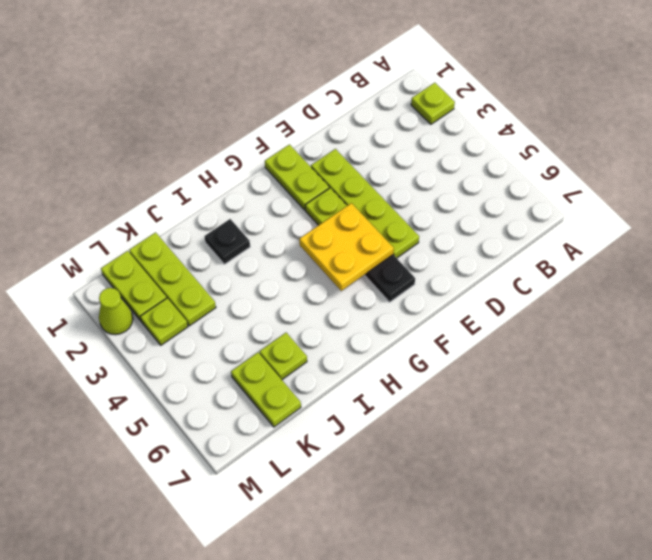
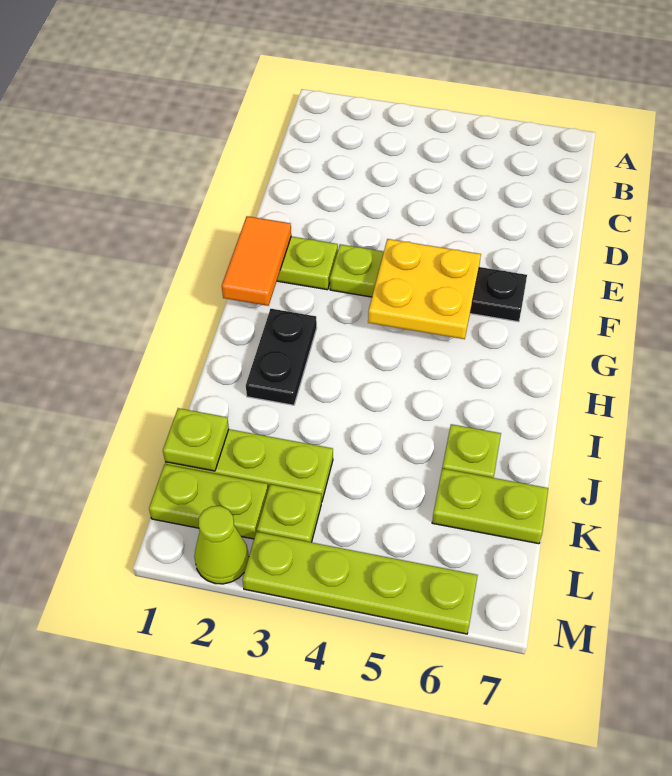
lime 1x1 plate [411,83,455,124] -> lime 1x1 plate moved to [163,408,229,471]
lime 1x4 plate [311,149,419,258] -> lime 1x4 plate moved to [243,532,478,634]
none -> orange 1x2 tile [222,216,291,306]
black 1x1 plate [204,219,250,264] -> black 1x2 plate [246,309,317,405]

